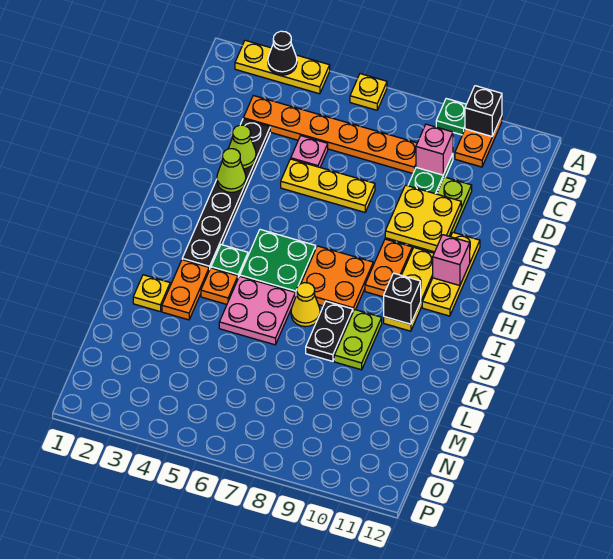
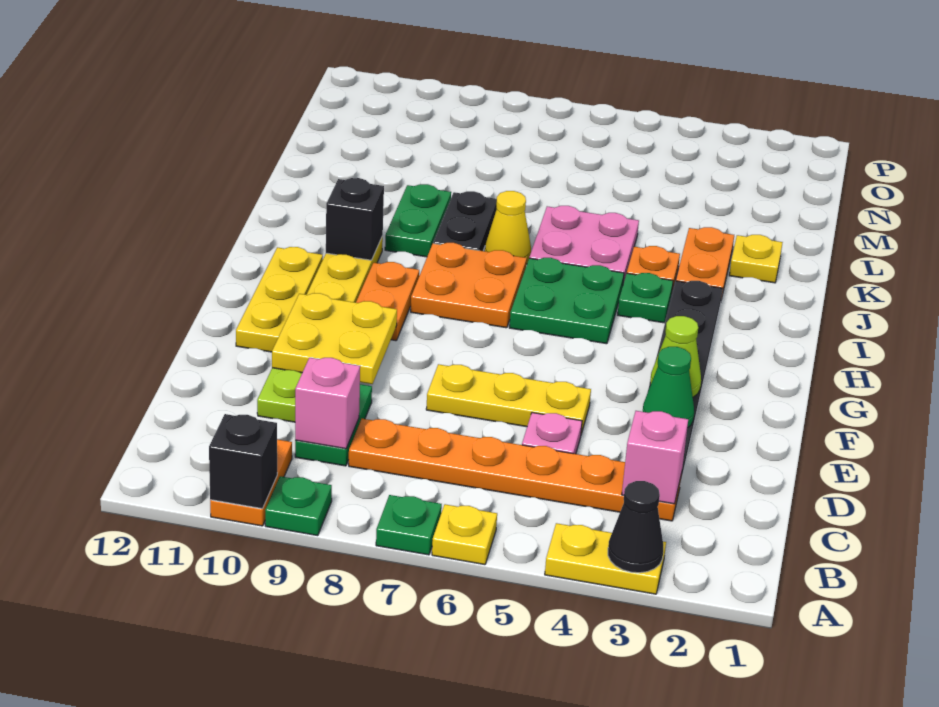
yellow 1x3 plate [235,40,330,94] -> yellow 1x2 plate [545,523,666,594]
none -> green 1x1 plate [376,495,442,555]
lime 1x1 cone [228,125,256,169] -> green 1x1 cone [643,347,694,428]
pink 1x1 brick [433,235,470,286] -> pink 1x1 brick moved to [622,411,688,504]
lime 1x2 plate [334,310,382,370] -> green 1x2 plate [385,184,451,257]

